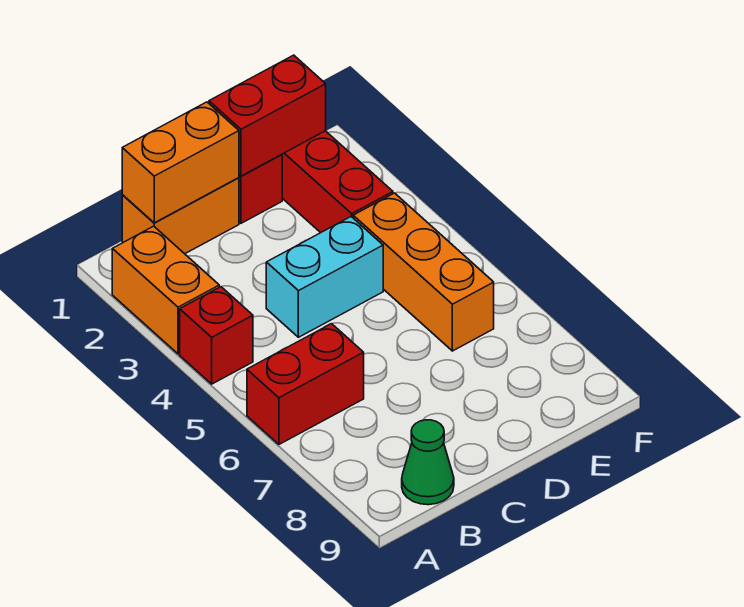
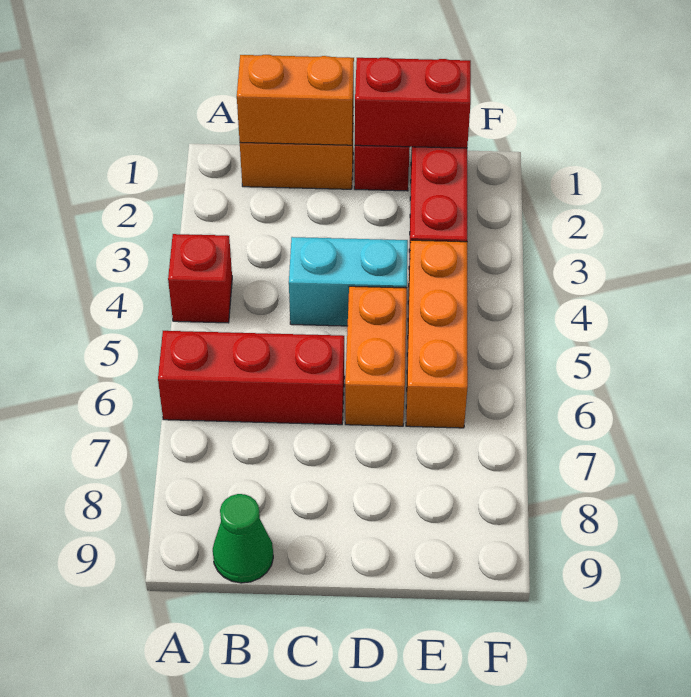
orange 1x2 brick [112,226,219,354] -> orange 1x2 brick moved to [345,286,407,426]
red 1x2 brick [247,324,364,444] -> red 1x3 brick [158,331,344,425]

